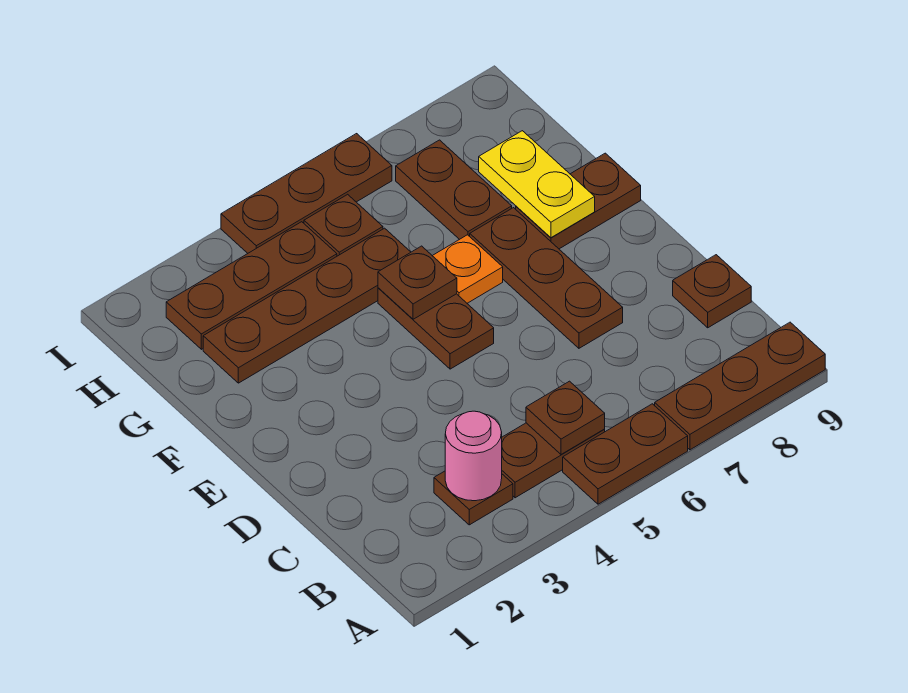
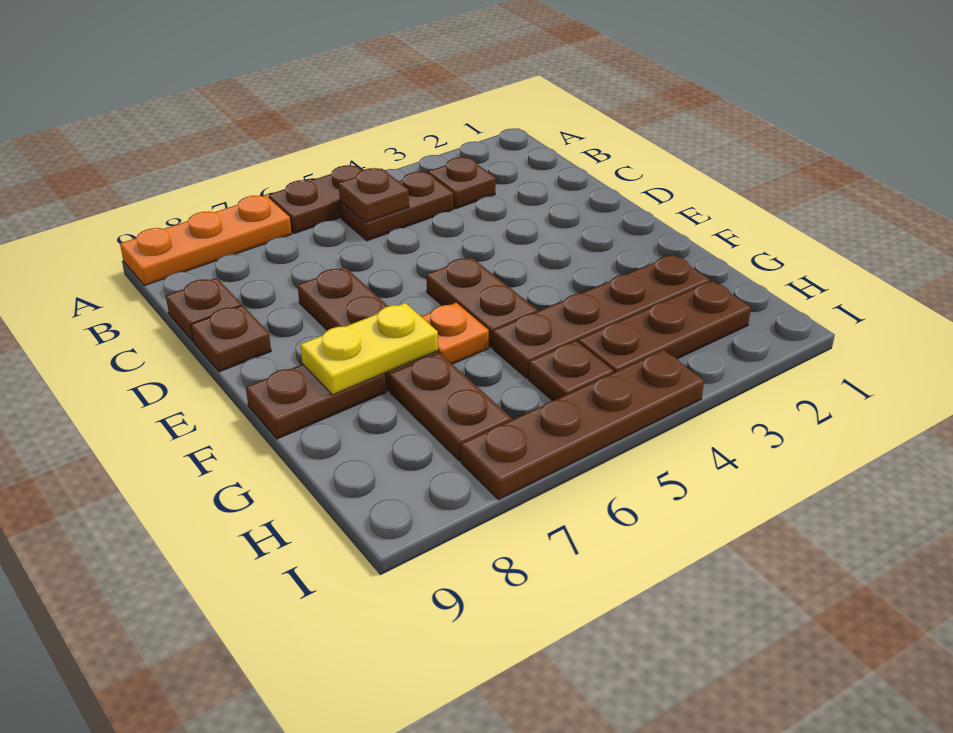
brown 1x3 plate [655,322,825,450] -> orange 1x3 plate [120,196,292,286]
pink 1x1 round brick [445,411,502,501] -> none
brown 1x1 plate [378,246,457,319] -> brown 1x1 plate moved to [191,305,271,372]
yellow 1x2 plate [479,131,595,238] -> yellow 1x2 plate turned to [300,303,438,395]
brown 1x3 plate [221,134,392,253] -> brown 1x4 plate [461,350,704,500]

